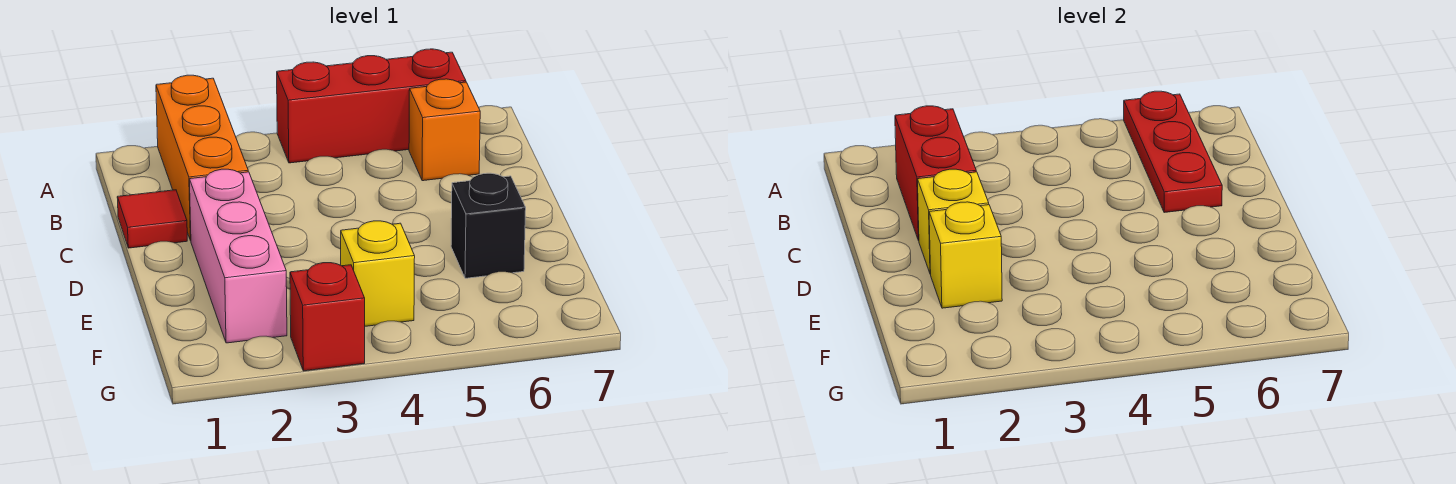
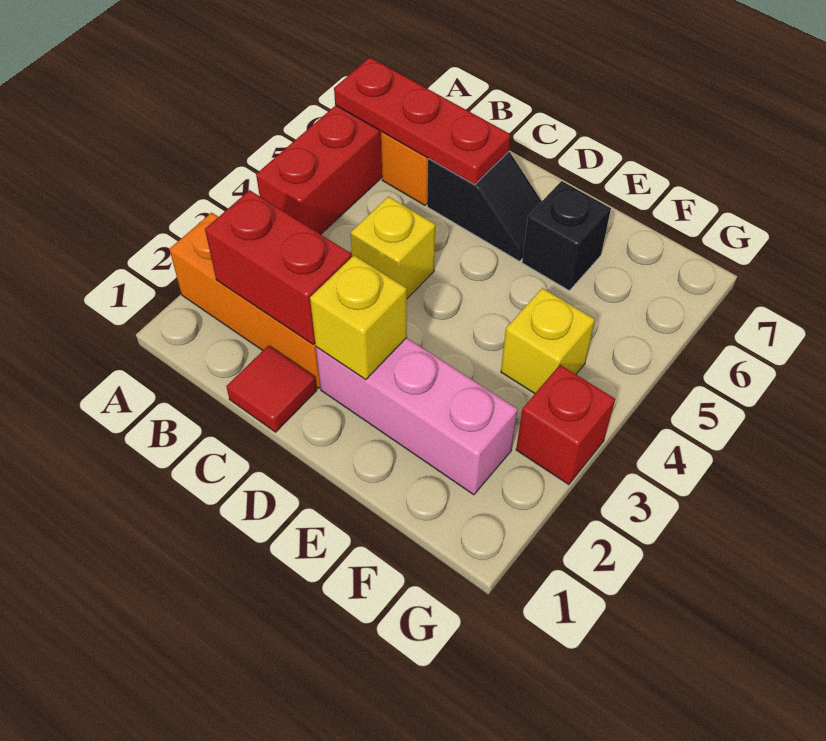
none -> black 1x2 slope [427,152,542,261]
yellow 1x1 brick [929,202,1002,308] -> yellow 1x1 brick moved to [351,197,435,298]

